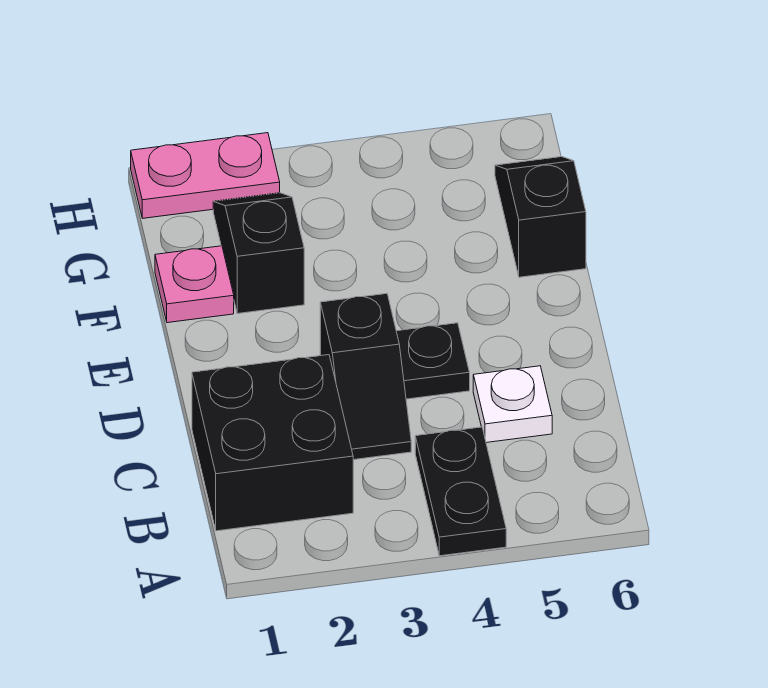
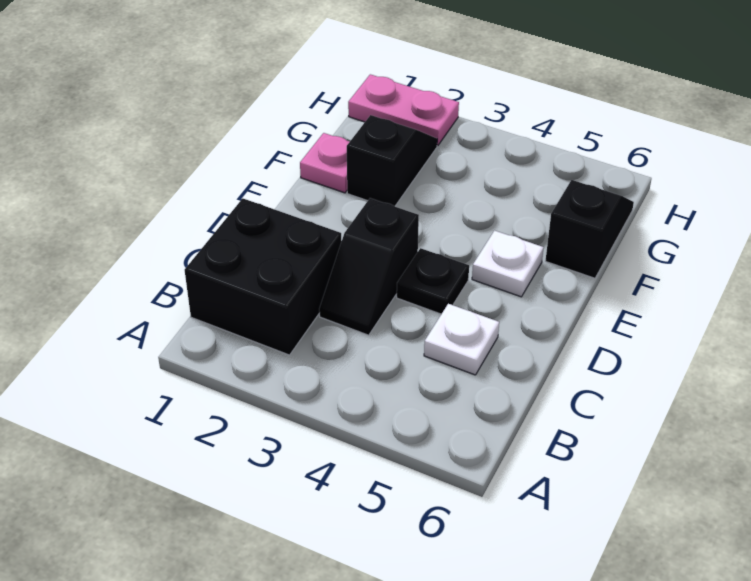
black 1x2 plate [415,427,506,556] -> none
none -> white 1x1 plate [472,231,544,297]

